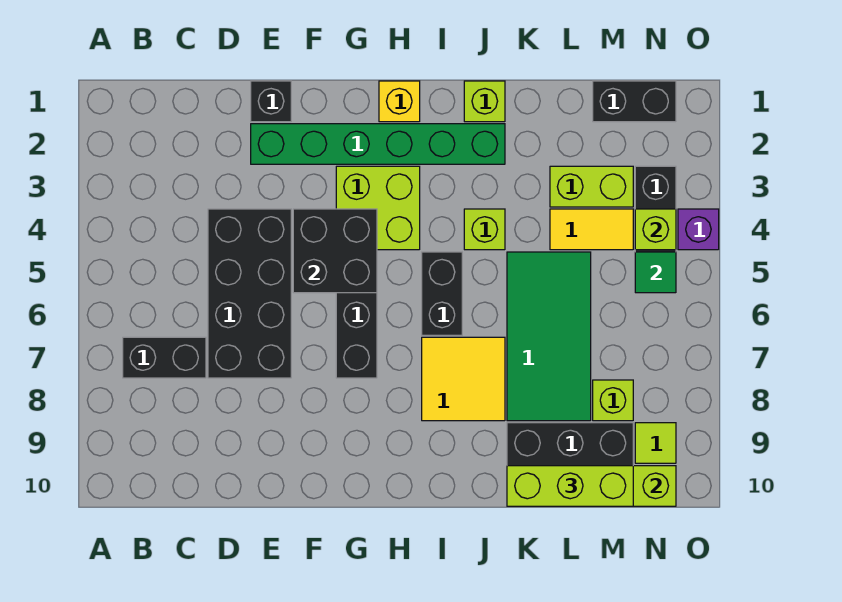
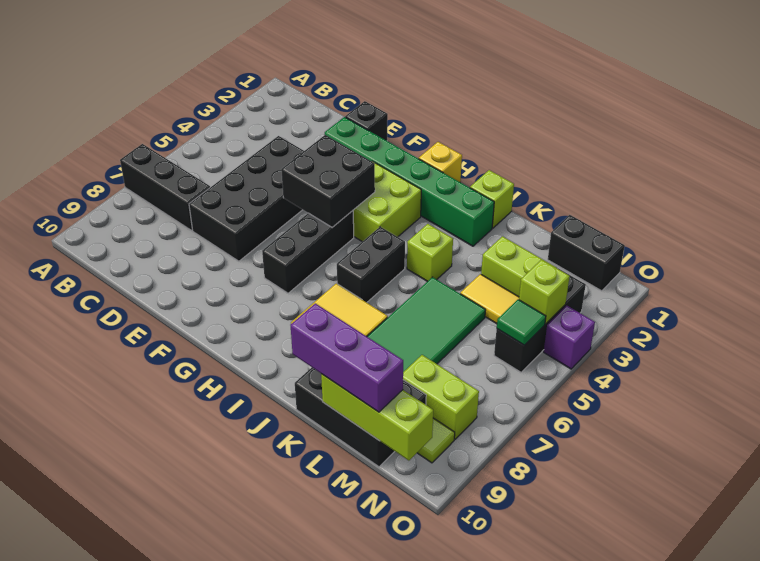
black 1x2 brick [123,337,206,378] -> black 1x3 brick [120,144,210,230]
lime 1x3 brick [507,466,633,506] -> purple 1x3 brick [291,303,403,412]
lime 1x1 brick [593,380,633,421] -> lime 1x2 brick [403,355,479,439]

